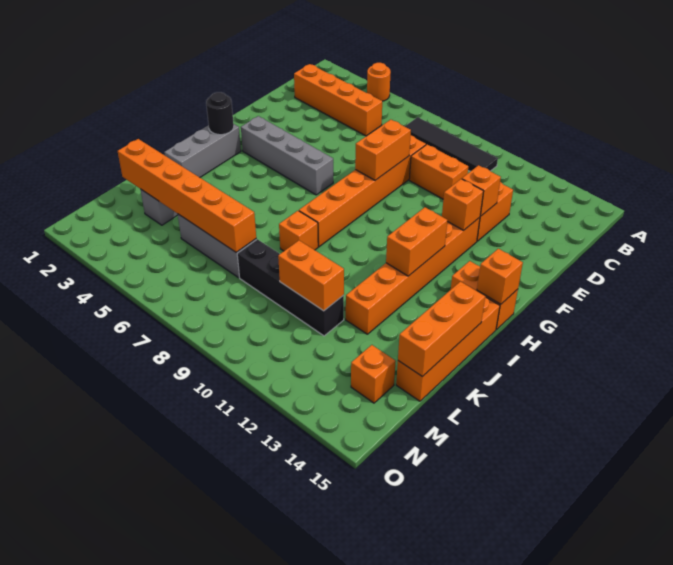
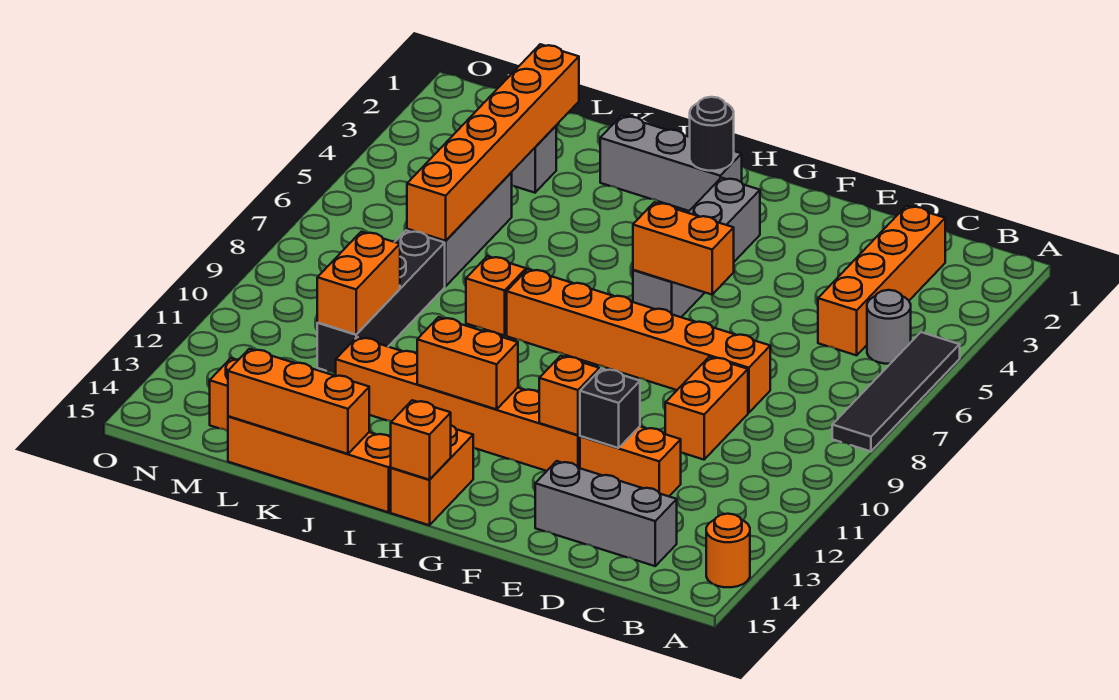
orange 1x1 round brick [367,63,391,101] -> orange 1x1 round brick moved to [706,514,750,587]
none -> grey 1x1 round brick [867,290,911,364]
black 1x4 tile [405,117,498,171] -> black 1x4 tile moved to [832,332,960,451]
none -> grey 1x3 brick [535,461,677,566]
orange 1x2 brick [355,120,411,180] -> orange 1x2 brick moved to [633,202,734,295]
orange 1x1 brick [462,165,501,216] -> black 1x1 brick [580,369,640,448]

